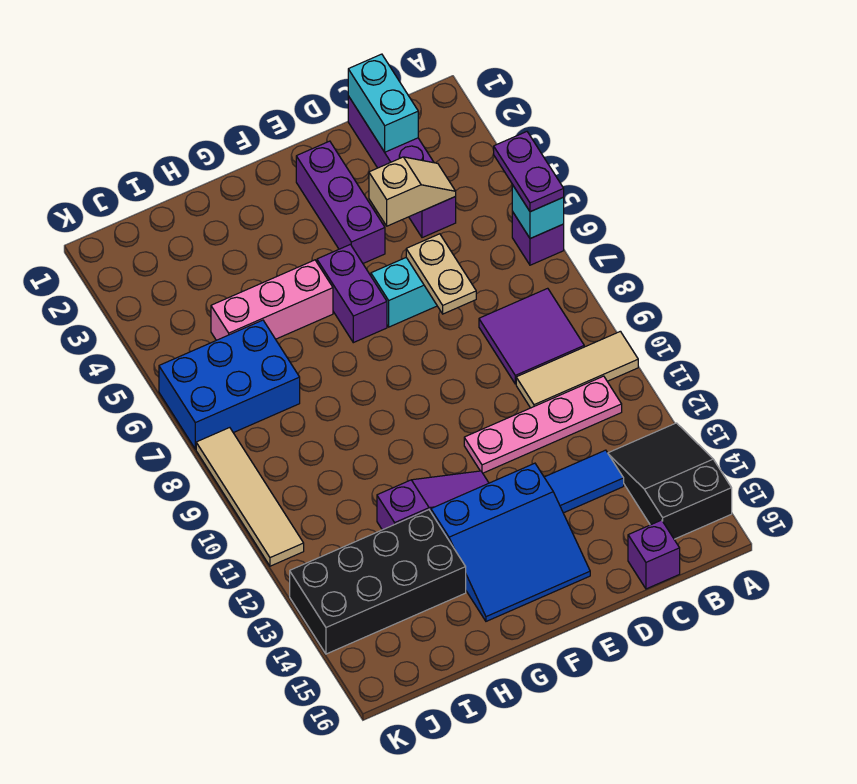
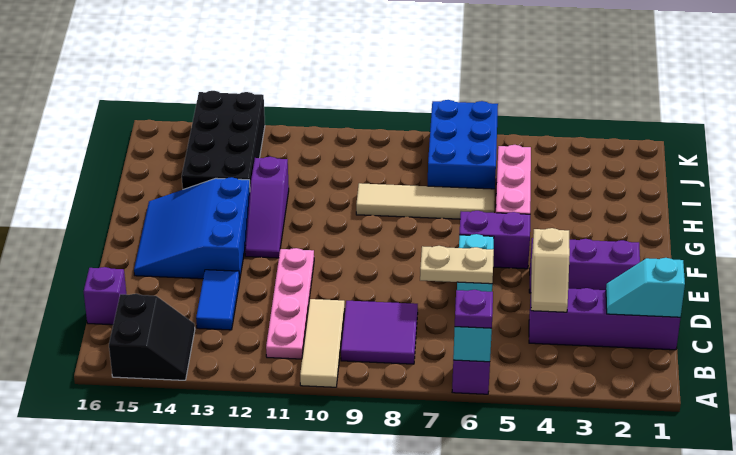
purple 1x2 plate [494,132,564,212] -> purple 1x1 plate [455,290,493,329]
black 2x3 slope [608,423,732,539] -> black 2x2 slope [109,294,195,380]
cyan 1x2 brick [348,54,418,152] -> cyan 1x2 slope [606,258,685,317]
tan 1x4 tile [196,428,304,566] -> tan 1x4 tile moved to [356,183,495,219]

